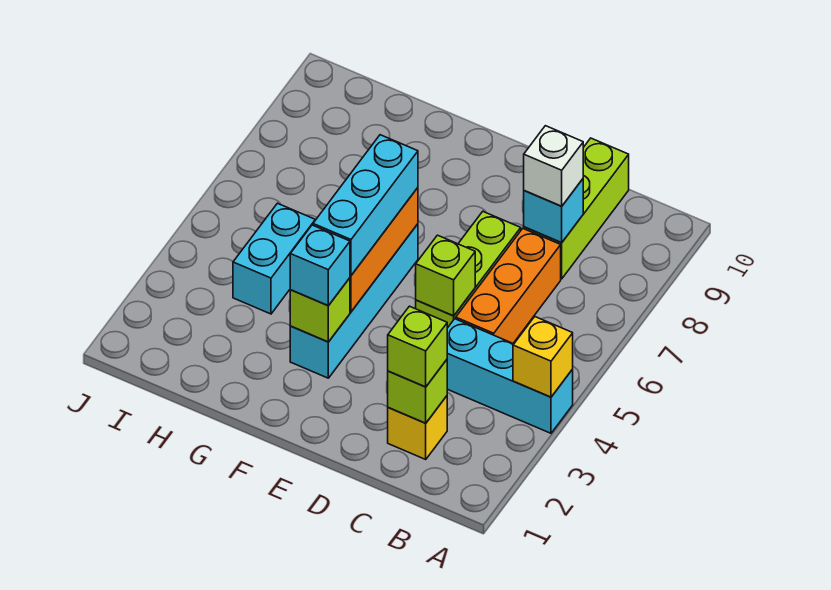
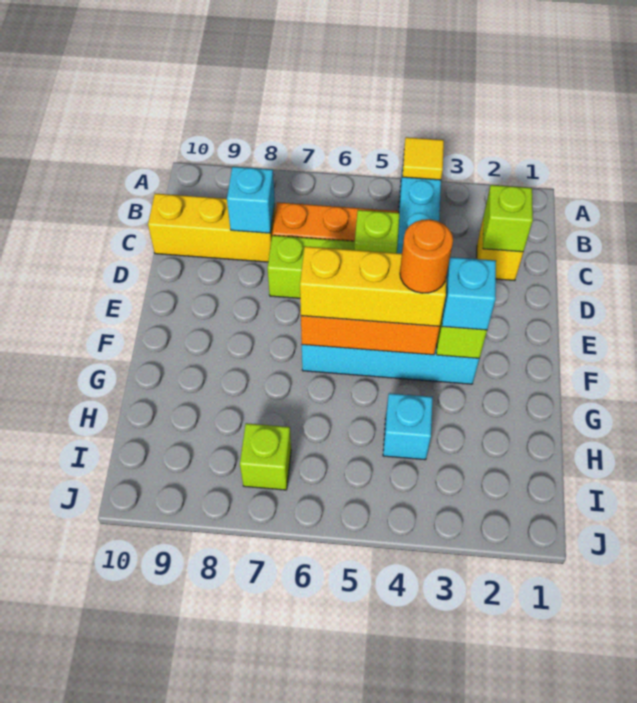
yellow 1x1 brick [513,317,573,397] -> yellow 1x1 tile [402,137,444,180]
lime 1x1 brick [388,306,447,387] -> lime 1x1 brick moved to [240,423,291,490]
lime 1x3 brick [524,138,629,279] -> yellow 1x3 brick [148,194,275,262]
white 1x1 brick [524,126,583,206] -> none
cyan 1x3 brick [313,135,418,276] -> yellow 1x3 brick [300,246,446,326]
none -> orange 1x1 round brick [400,219,453,293]
cyan 1x2 brick [233,203,315,314] -> cyan 1x1 brick [383,393,433,460]

